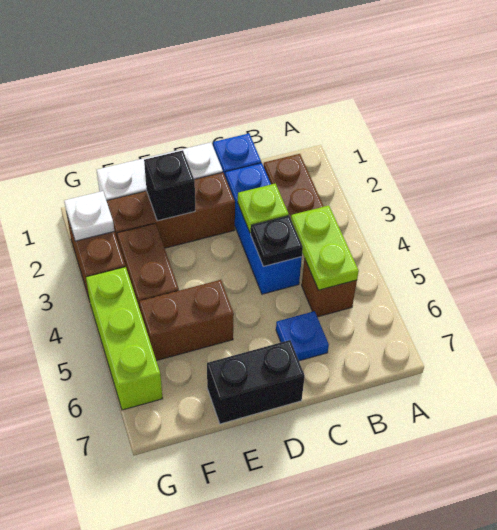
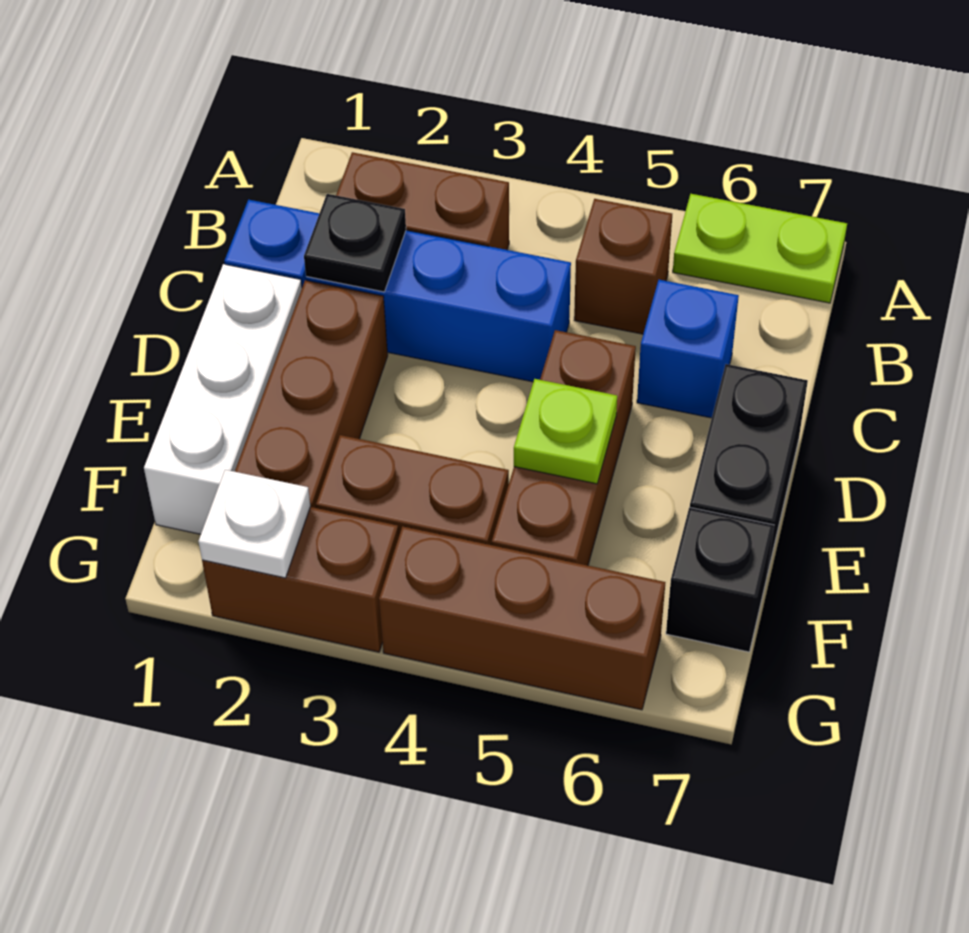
lime 1x2 plate [291,205,359,290] -> lime 1x2 plate moved to [673,194,847,303]
lime 1x1 plate [238,184,289,233] -> lime 1x1 plate moved to [514,379,617,484]
black 1x1 plate [251,216,303,267] -> black 1x1 plate moved to [304,194,406,292]
blue 1x1 plate [276,311,329,361] -> blue 1x1 brick [637,280,739,418]
black 1x1 brick [144,150,195,221] -> black 1x1 brick moved to [666,507,774,652]
brown 1x2 brick [139,280,234,361] -> brown 1x3 brick [492,330,636,565]
lime 1x3 brick [86,267,163,410] -> brown 1x3 brick [379,526,665,710]

